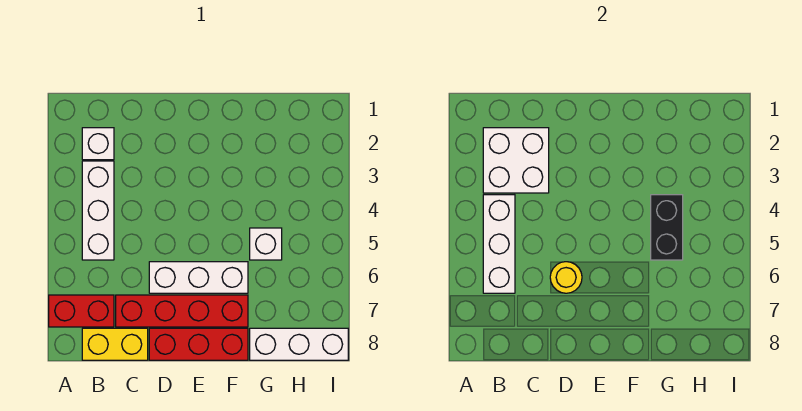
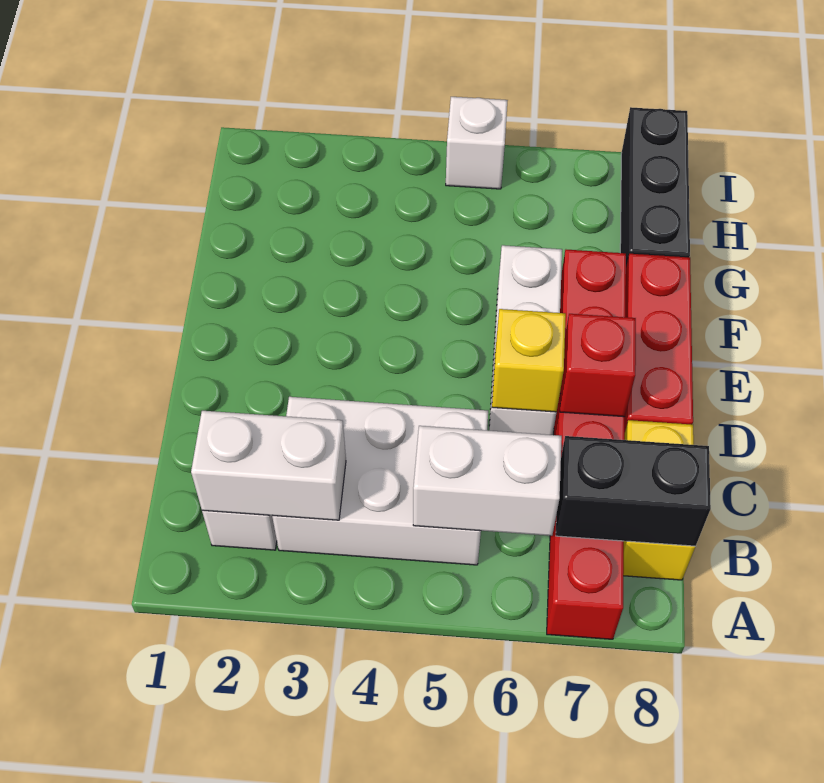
white 2x2 brick [483,128,549,193] -> white 1x2 brick [191,411,346,520]
white 1x3 brick [82,161,114,260] -> white 2x3 brick [272,397,488,565]
white 1x3 brick [483,195,515,293] -> white 1x2 brick [413,426,562,536]
yellow 1x1 round brick [550,262,582,293] -> yellow 1x1 brick [492,309,566,412]
none -> red 1x1 brick [560,314,636,417]
black 1x2 brick [651,195,683,260] -> black 1x2 brick moved to [556,436,711,546]
white 1x1 brick [250,228,282,260] -> white 1x1 brick moved to [446,97,508,189]
white 1x3 brick [250,328,348,360] -> black 1x3 brick [620,107,690,266]

